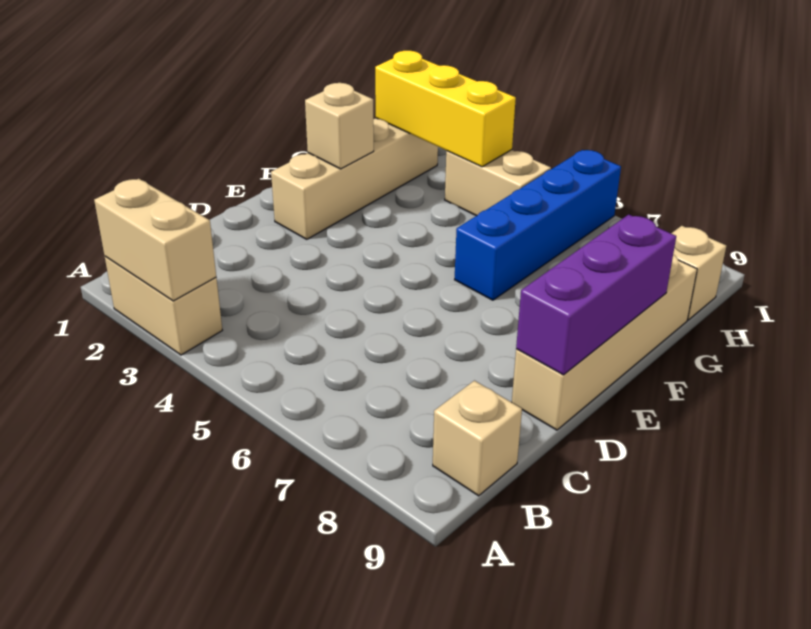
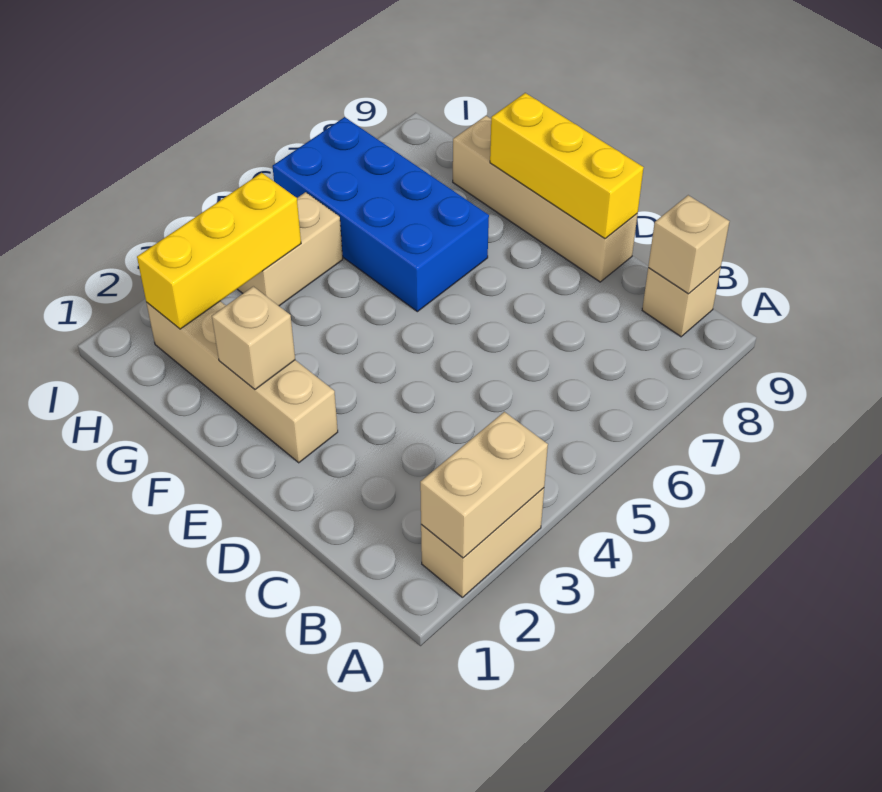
purple 1x3 brick [516,214,676,375] -> yellow 1x3 brick [490,93,644,239]
blue 1x4 brick [455,150,621,300] -> blue 2x4 brick [272,117,489,312]
tan 1x1 brick [671,226,726,320] -> tan 1x1 brick moved to [648,195,730,294]

